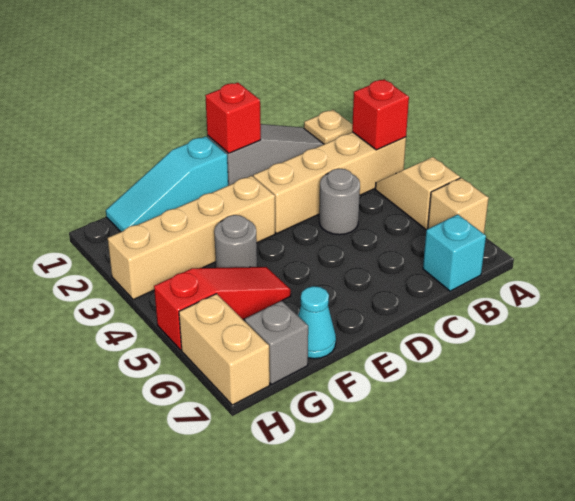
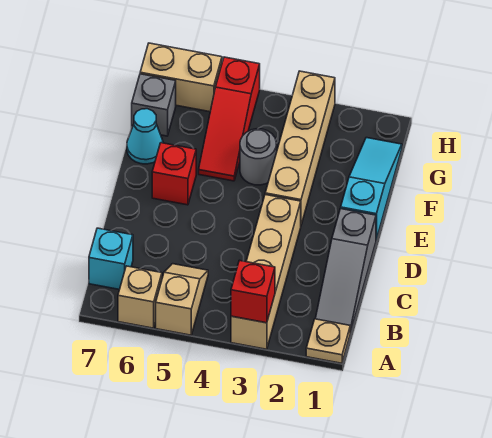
tan 1x2 slope [375,157,460,230] -> tan 1x2 slope turned to [156,264,208,335]
grey 1x1 round brick [319,168,360,235] -> none
red 1x1 brick [205,82,261,153] -> red 1x1 brick moved to [152,143,196,205]

